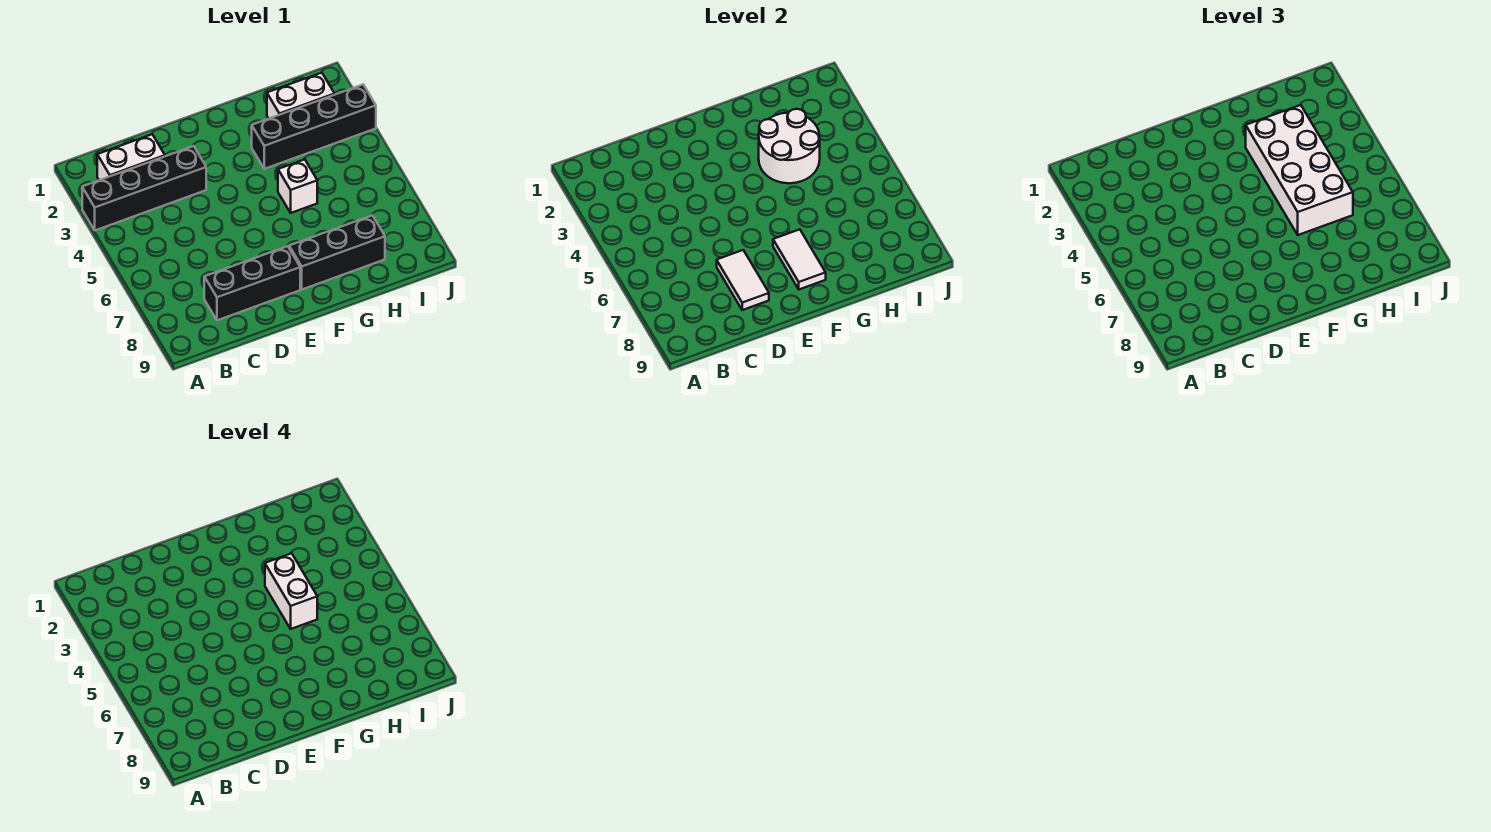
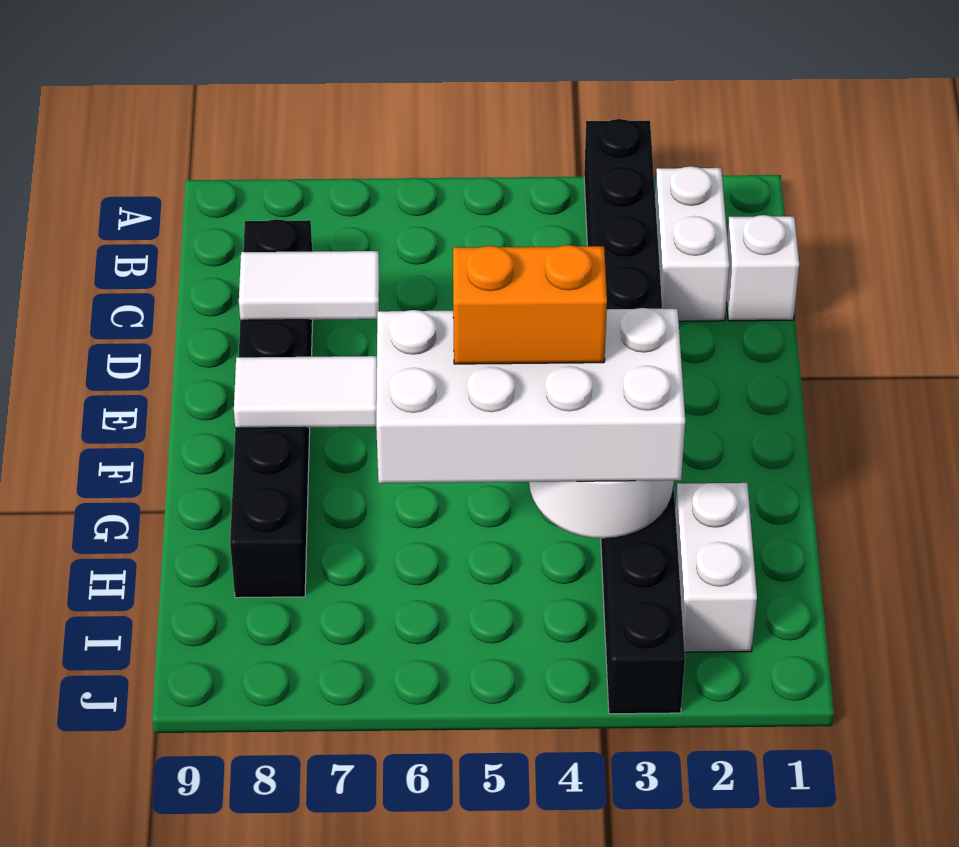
white 1x2 brick [265,553,317,629] -> orange 1x2 brick [453,245,607,364]
white 1x1 brick [278,159,317,213] -> white 1x1 brick moved to [727,215,799,321]

